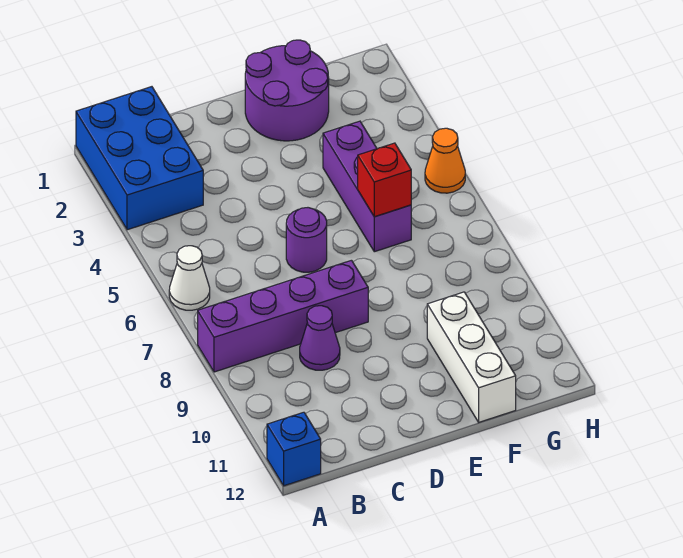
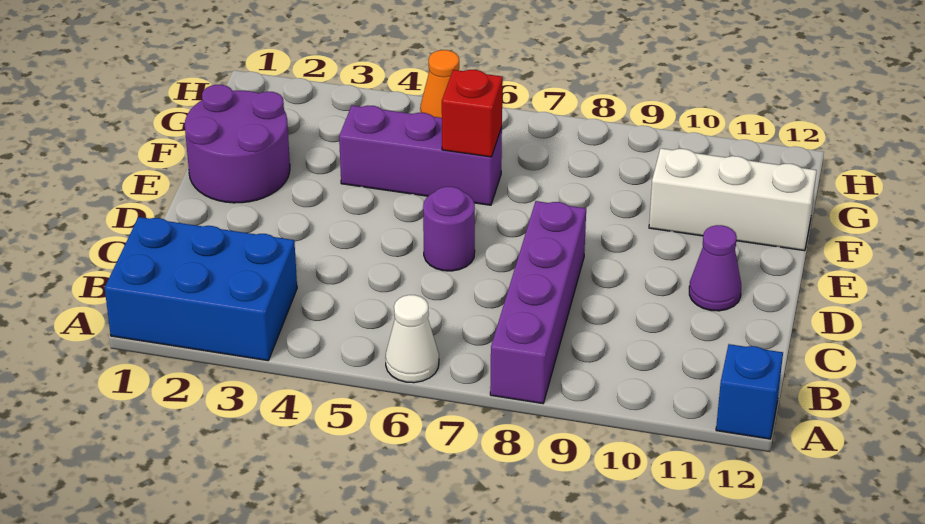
purple 1x1 cone [300,306,340,370] -> purple 1x1 cone moved to [689,225,741,311]

